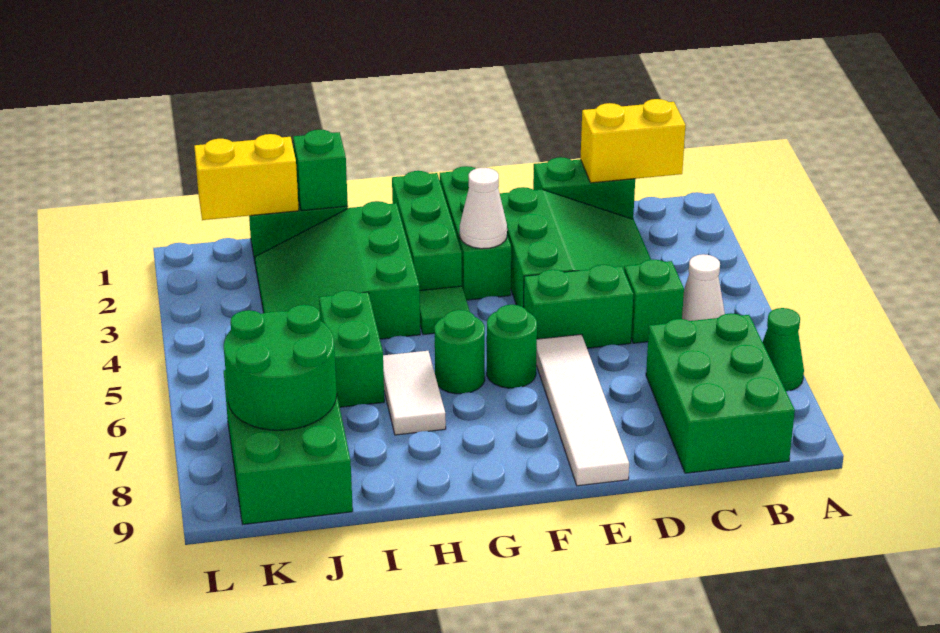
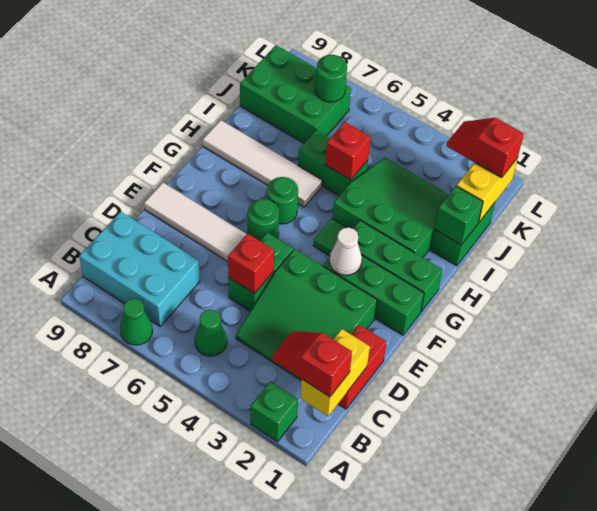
none -> red 1x2 slope [272,331,352,397]
white 1x1 cone [682,254,725,321] -> green 1x1 cone [195,310,227,356]
green 2x3 brick [646,313,795,473] -> cyan 2x3 brick [79,212,200,326]
green 1x2 brick [533,157,635,219] -> red 1x2 brick [338,325,386,409]
green 1x1 brick [624,259,684,343] -> green 1x1 brick moved to [251,381,298,442]
none -> red 1x1 brick [228,233,274,294]
white 1x2 tile [383,351,446,435] -> white 1x4 tile [203,120,322,207]
none -> red 1x1 brick [325,122,371,180]
green 2x2 round brick [224,305,337,430] -> green 1x1 round brick [315,55,347,102]
none -> red 1x2 slope [447,118,524,178]

